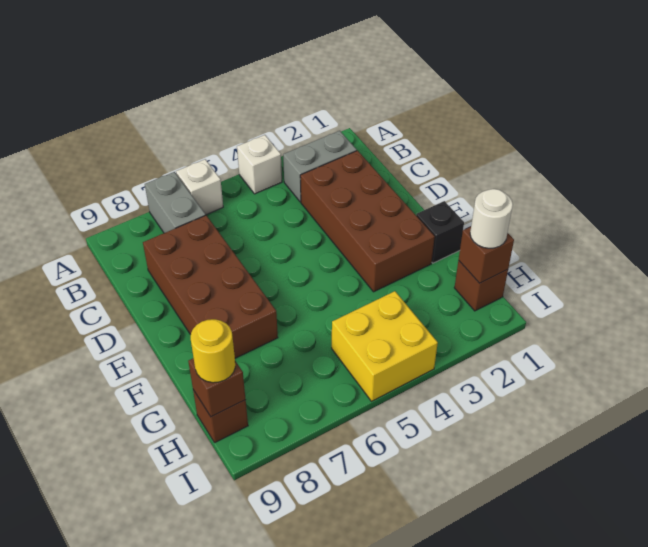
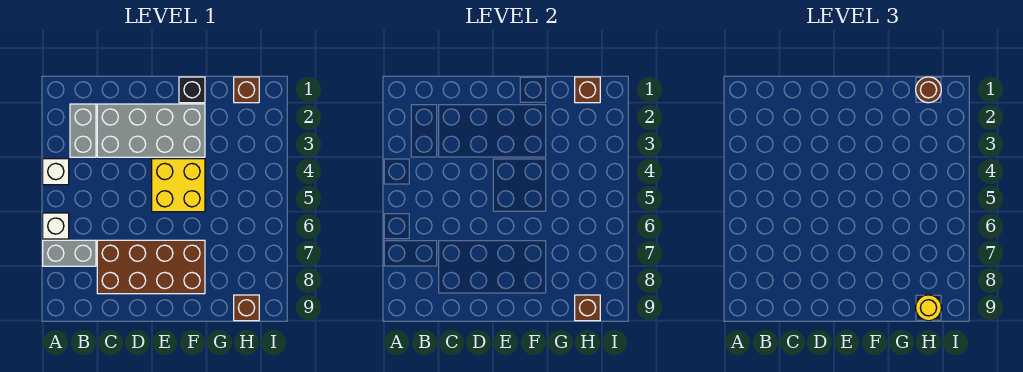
brown 2x4 brick [300,151,435,292] -> grey 2x4 brick [97,104,205,157]
white 1x1 round brick [470,189,513,248] -> brown 1x1 round brick [916,77,941,103]
yellow 2x2 brick [332,291,438,401] -> yellow 2x2 brick moved to [152,159,205,212]

